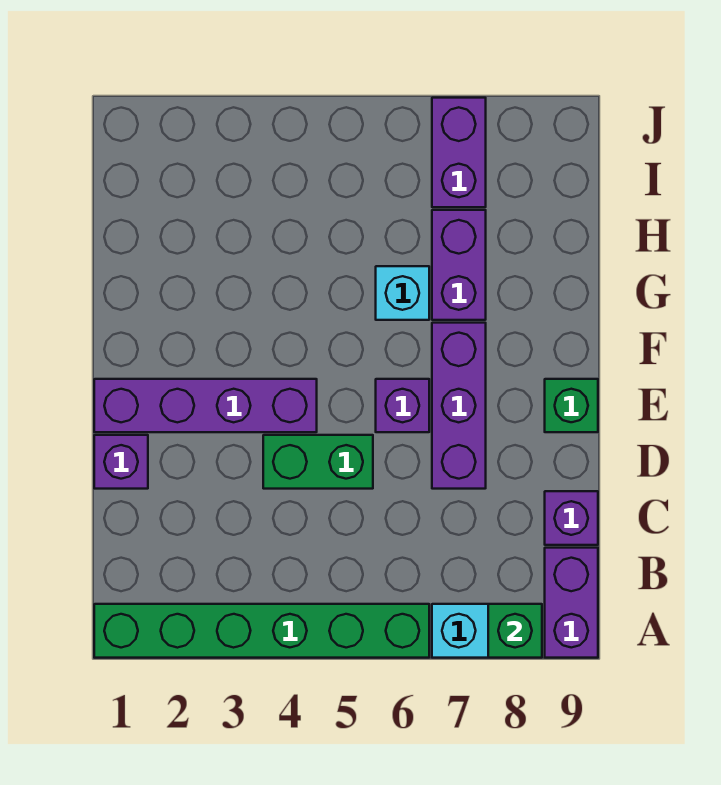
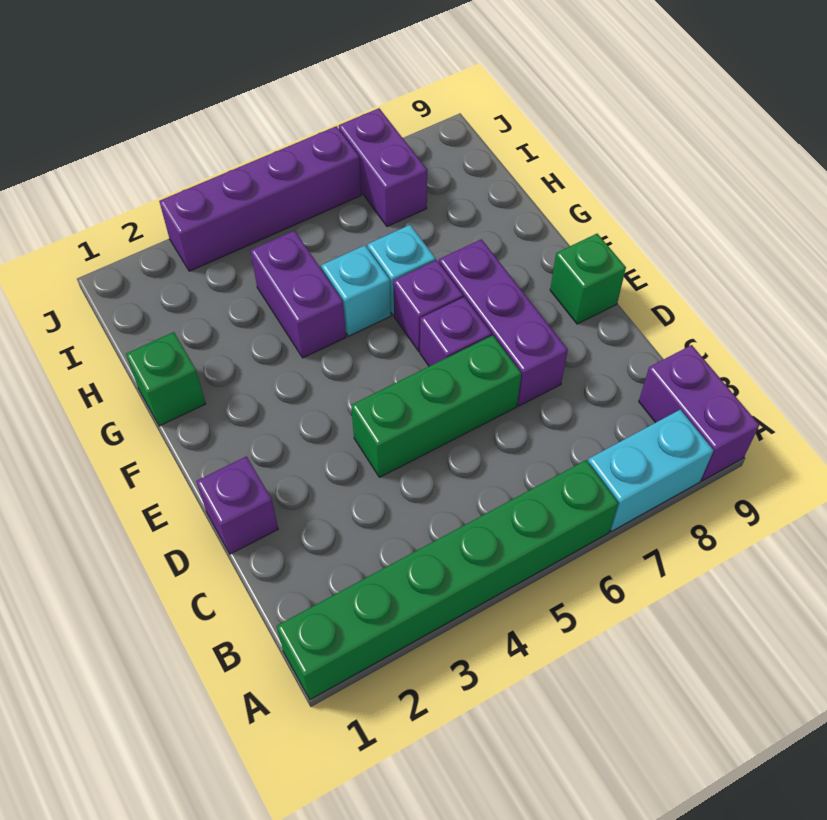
green 1x1 brick [488,604,542,658] -> green 1x1 brick moved to [126,332,206,426]
purple 1x1 brick [545,491,598,545] -> purple 1x1 brick moved to [393,260,463,352]
green 1x2 brick [263,435,373,489] -> green 1x3 brick [351,335,521,477]
purple 1x4 brick [94,379,317,432] -> purple 1x4 brick moved to [159,126,361,271]
none -> cyan 1x1 brick [321,245,391,336]
purple 1x2 brick [432,210,486,320] -> purple 1x2 brick moved to [250,231,346,358]

